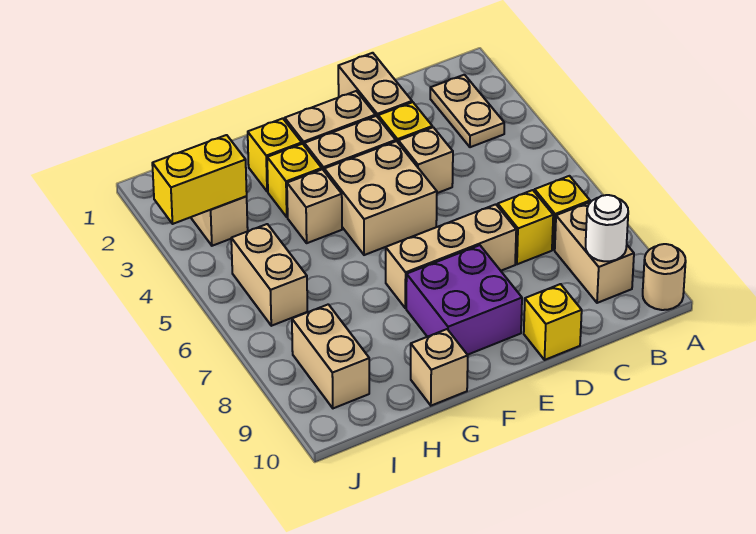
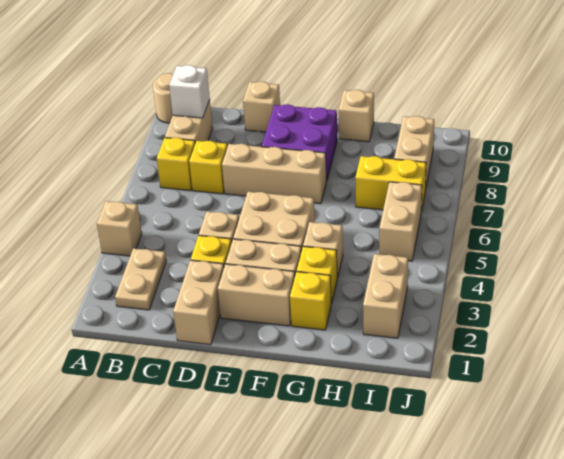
none -> tan 1x1 brick [97,201,142,256]
white 1x1 round brick [586,195,628,261] -> white 1x1 brick [169,65,210,118]
yellow 1x1 brick [524,284,582,360] -> tan 1x1 brick [243,81,280,132]
yellow 1x2 brick [152,135,247,224] -> yellow 1x2 brick moved to [355,156,426,212]

